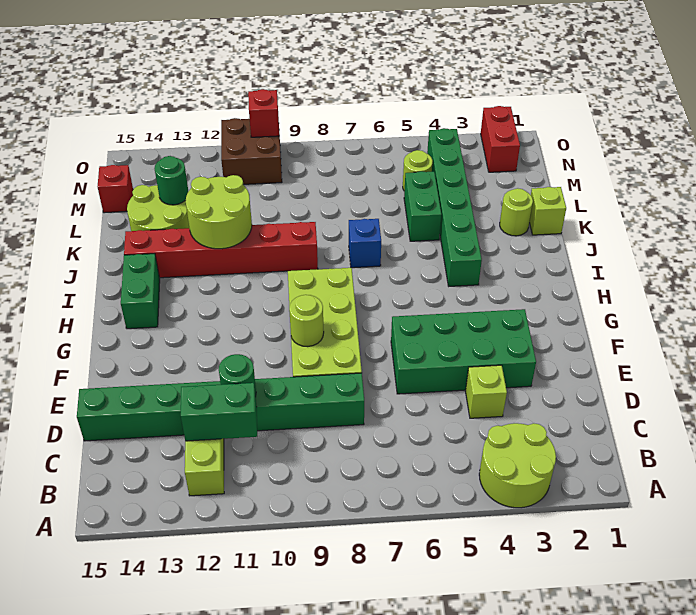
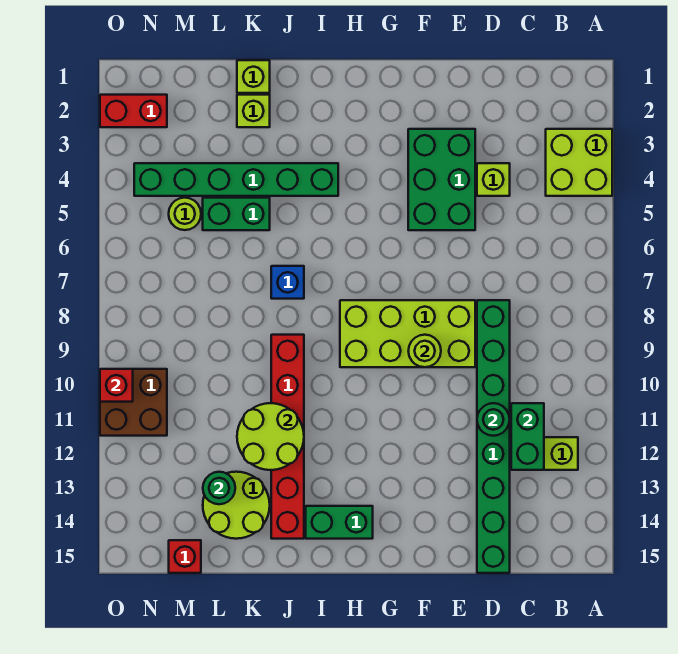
lime 2x2 round brick [479,423,556,508] -> lime 2x2 brick [546,129,612,196]
green 2x4 brick [391,309,536,394] -> green 2x3 brick [408,129,475,230]
lime 1x1 round brick [500,188,533,236] -> lime 1x1 brick [237,95,270,127]

